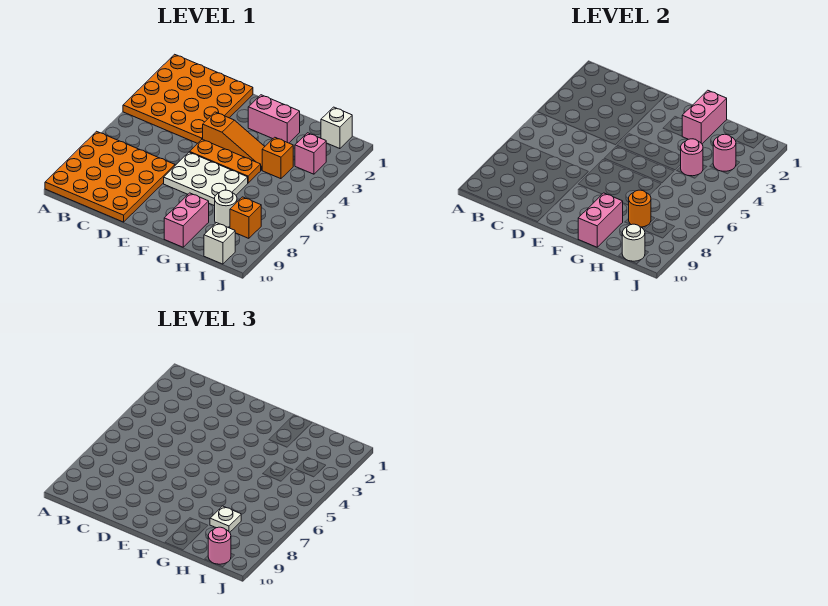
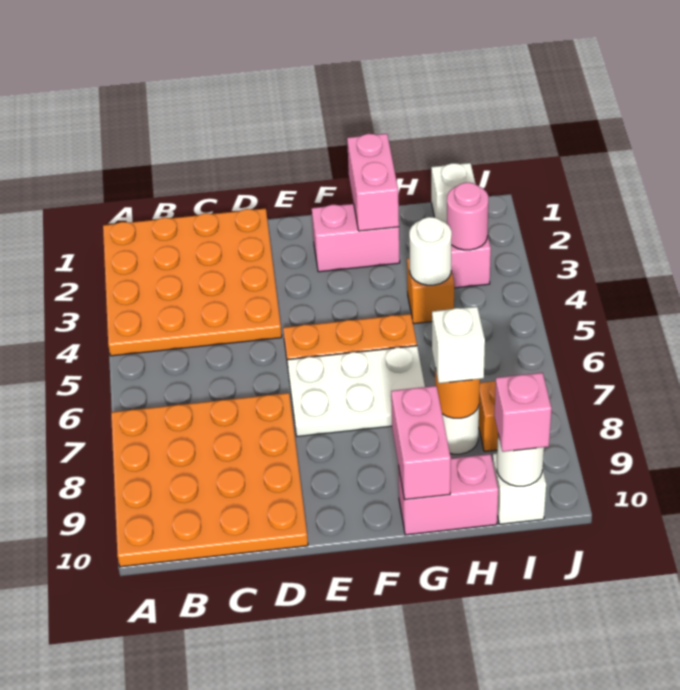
orange 1x3 slope [203,112,265,170] -> none
pink 1x2 brick [164,193,209,247] -> pink 1x2 brick turned to [398,454,498,535]
pink 1x1 round brick [681,139,703,176] -> white 1x1 round brick [409,217,452,285]
white 1x1 plate [210,506,241,532] -> white 1x1 brick [432,307,485,383]
pink 1x1 round brick [208,527,231,564] -> pink 1x1 brick [494,373,552,452]

